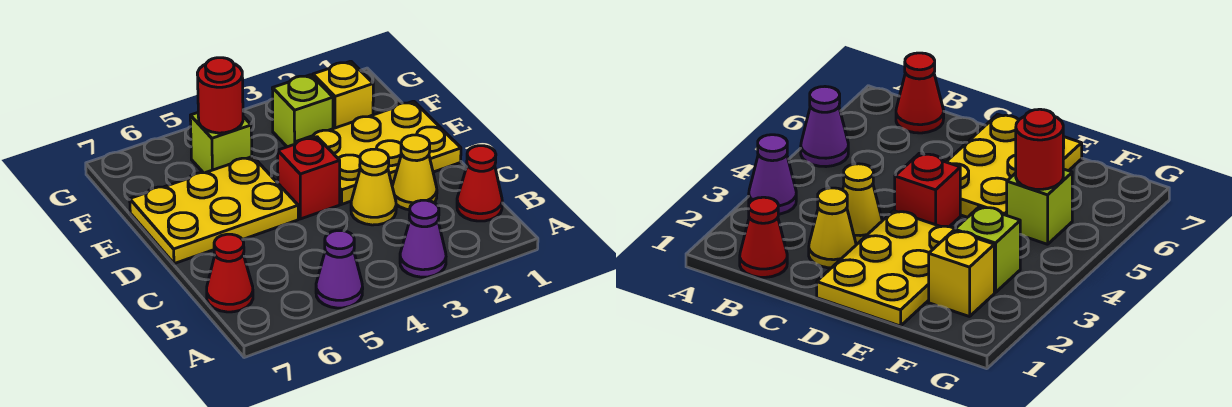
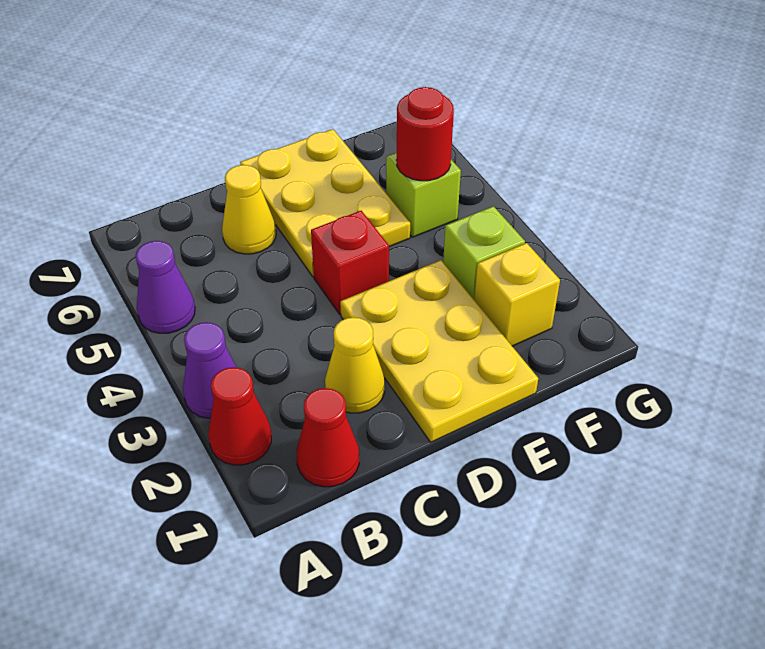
red 1x1 cone [207,234,253,312] -> red 1x1 cone moved to [208,367,271,465]
yellow 1x1 cone [351,149,396,225] -> yellow 1x1 cone moved to [222,165,276,254]

